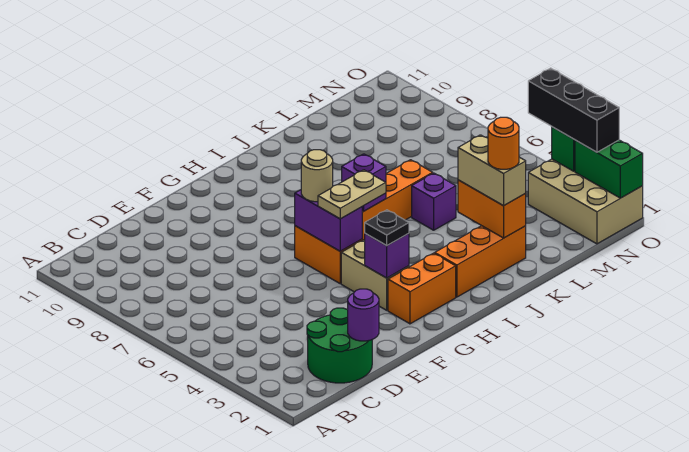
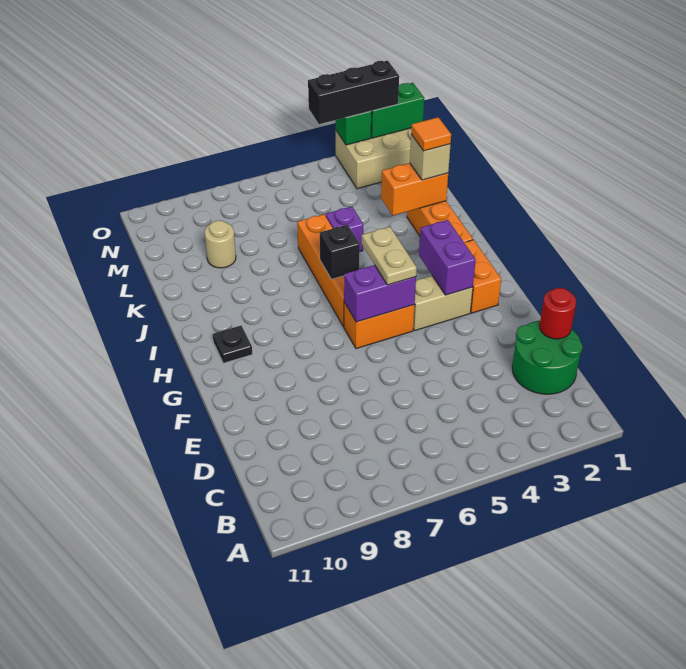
purple 1x1 round brick [348,289,379,341] -> red 1x1 round brick [540,288,576,339]
purple 1x1 brick [365,233,409,278] -> purple 1x2 brick [419,220,476,295]
black 1x1 plate [365,210,409,246] -> black 1x1 plate moved to [213,326,252,363]
tan 1x1 round brick [301,150,333,202] -> tan 1x1 round brick moved to [205,221,236,268]
purple 1x1 brick [342,154,386,211] -> black 1x1 brick [320,225,360,279]
tan 1x2 brick [458,135,526,206] -> tan 1x1 brick [410,134,451,180]
orange 1x1 round brick [488,117,519,169] -> orange 1x1 tile [411,117,451,151]

